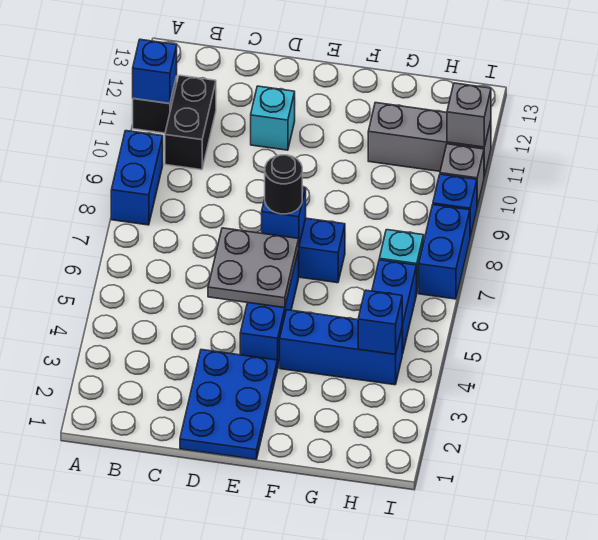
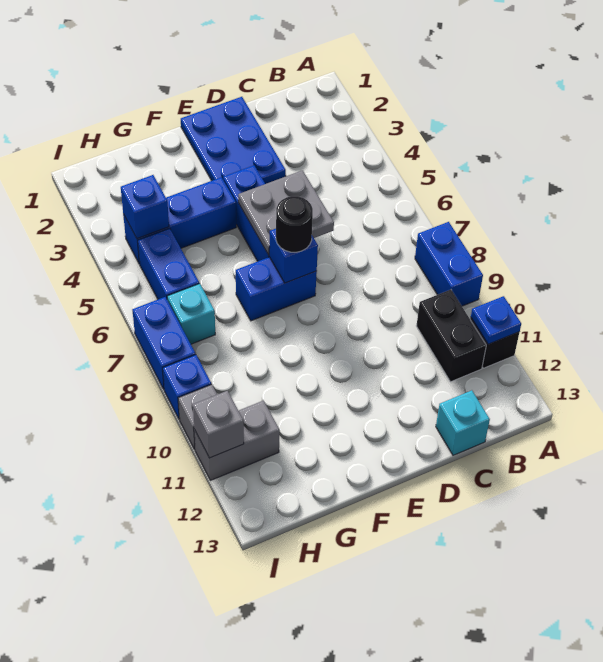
blue 1x1 brick [133,39,177,104] -> blue 1x1 plate [471,296,521,344]
cyan 1x1 brick [251,86,295,150] -> cyan 1x1 brick moved to [436,390,490,455]
grey 1x3 brick [368,103,491,177] -> grey 1x2 brick [194,401,280,480]

